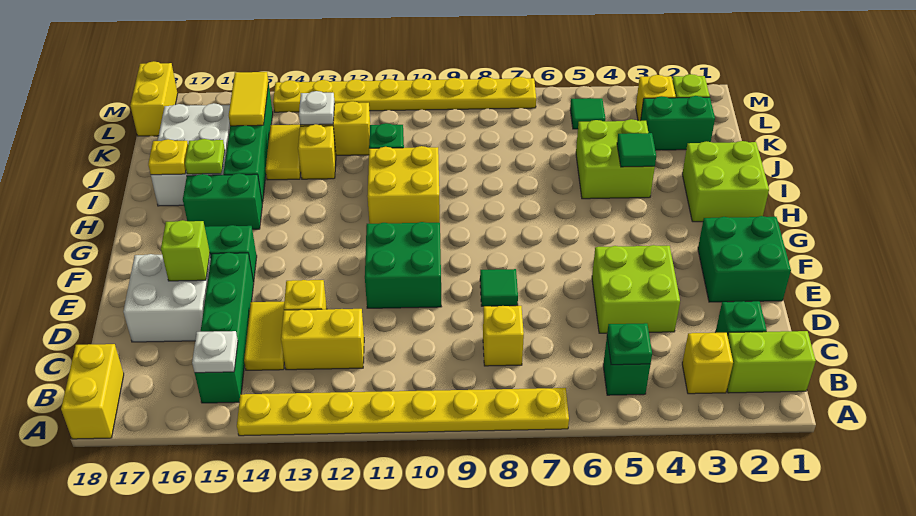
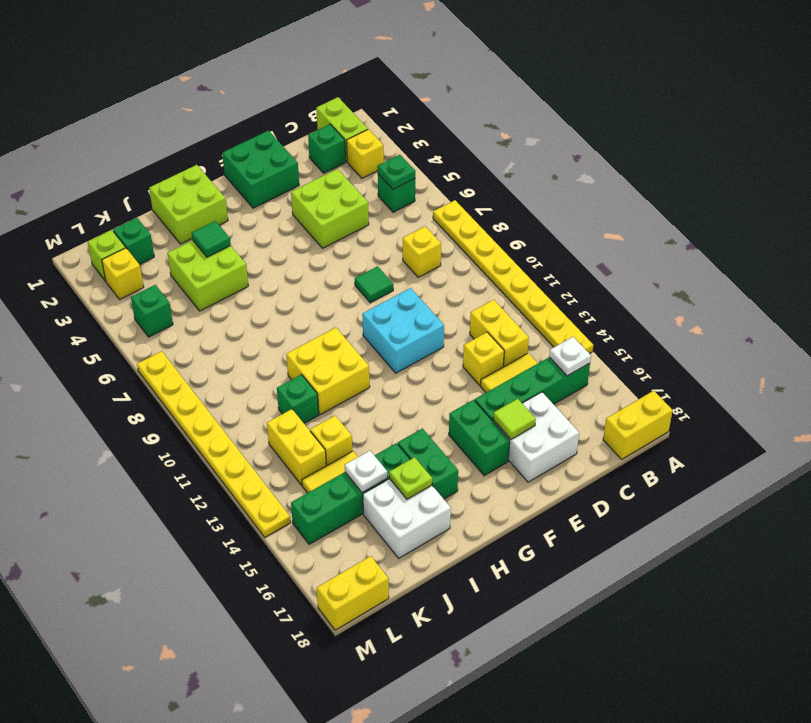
green 2x2 brick [365,222,441,308] -> cyan 2x2 brick [362,288,444,373]
lime 1x1 brick [161,220,210,281] -> lime 1x1 tile [493,399,536,439]
white 2x3 brick [151,103,230,206] -> white 2x2 brick [363,479,451,558]
yellow 1x1 plate [148,139,188,175] -> none
green 1x2 brick [641,96,715,150] -> green 1x1 brick [113,218,154,265]
white 1x1 plate [299,91,335,125] -> white 1x1 plate moved to [345,451,387,492]
yellow 1x2 tile [229,72,269,126] -> none
green 1x1 tile [570,98,605,129] -> green 1x1 brick [131,285,173,337]

